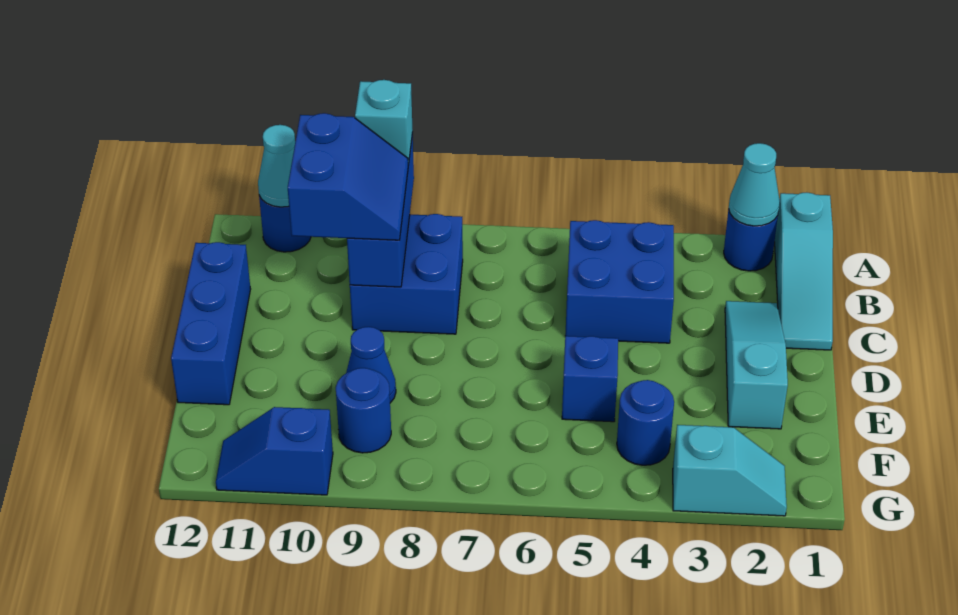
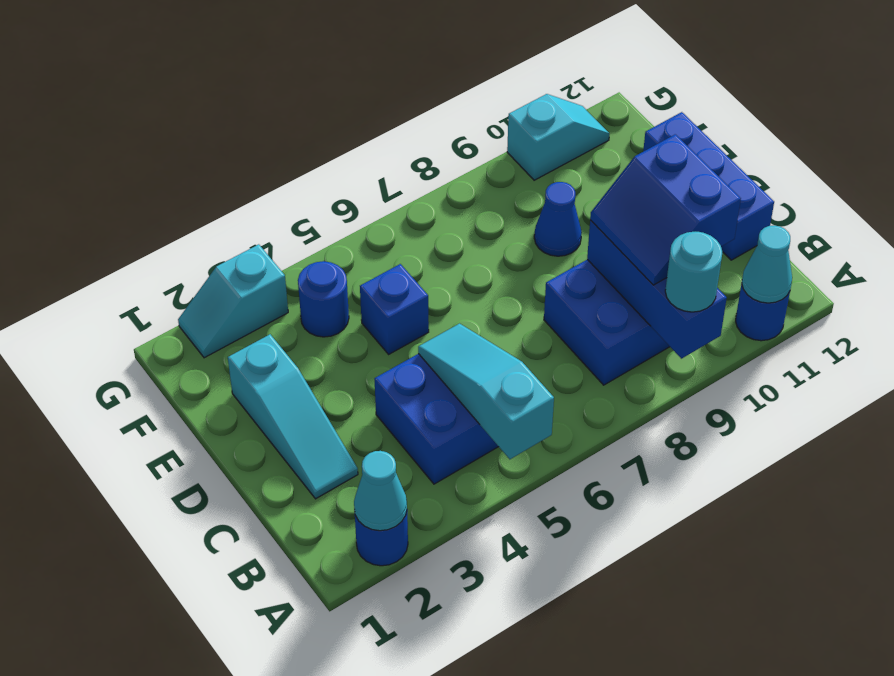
cyan 1x3 slope [775,192,833,350] -> cyan 1x3 slope moved to [418,324,554,459]
cyan 1x1 brick [355,80,413,165] -> cyan 1x1 round brick [665,232,722,312]
blue 1x1 round brick [336,368,391,453] -> none
blue 1x2 slope [216,407,333,495] -> cyan 1x2 slope [507,94,610,180]

